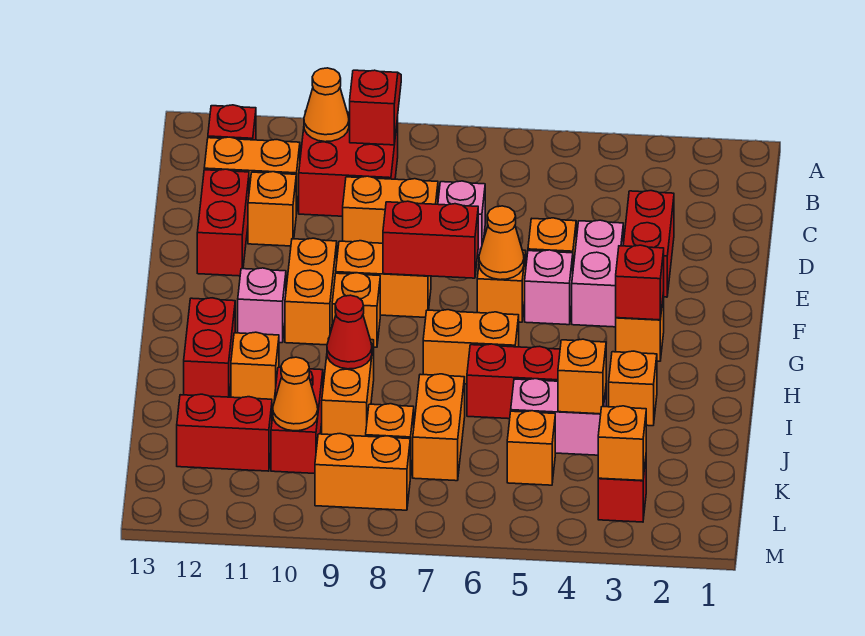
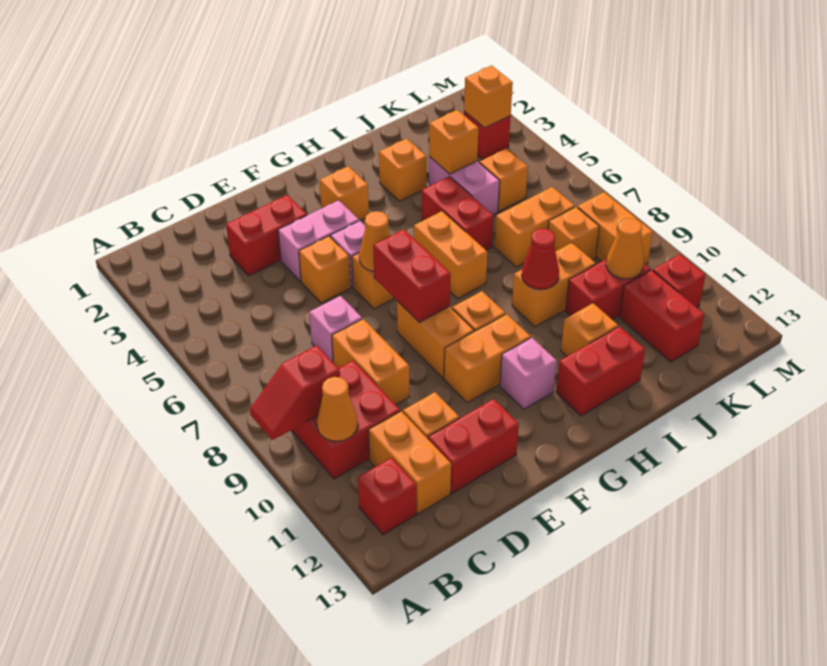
red 1x1 brick [616,245,664,320] -> red 1x1 brick moved to [653,254,705,308]

